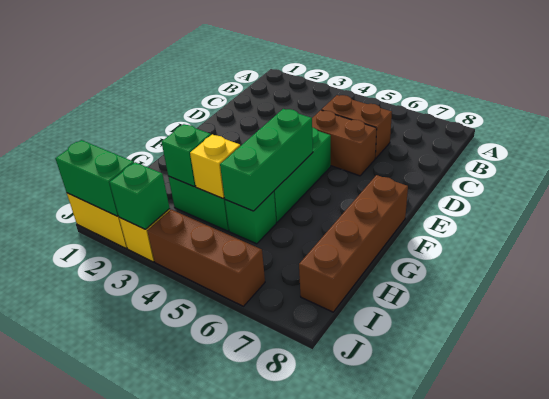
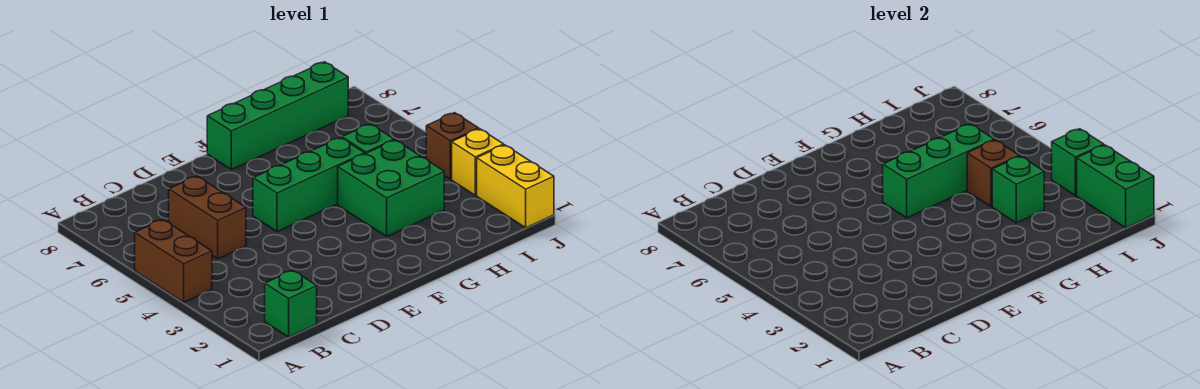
none -> green 1x1 brick [265,270,317,337]
brown 1x2 brick [312,110,377,176] -> brown 1x2 brick moved to [135,220,212,302]
brown 1x4 brick [299,175,408,312] -> green 1x4 brick [207,62,348,170]
yellow 1x1 brick [190,134,240,198] -> brown 1x1 brick [967,140,1019,207]
brown 1x3 brick [147,210,265,306] -> brown 1x1 brick [426,113,479,179]

